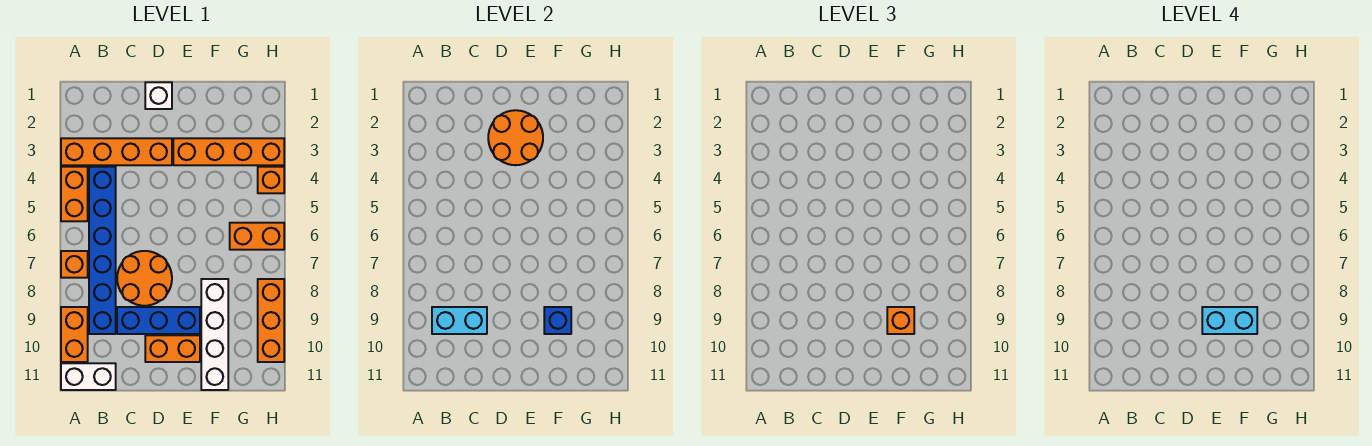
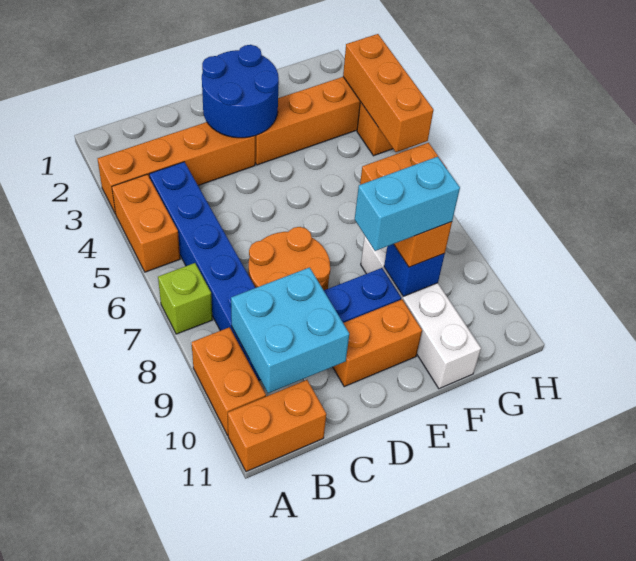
orange 1x1 brick [61,251,88,278] -> lime 1x1 brick [158,263,213,334]
white 1x2 brick [61,363,116,390] -> orange 1x2 brick [228,380,326,472]
cyan 1x2 brick [432,307,487,334] -> cyan 2x2 brick [231,267,349,393]
white 1x1 brick [145,82,172,109] -> none
orange 2x2 round brick [488,110,543,165] -> blue 2x2 round brick [202,45,279,138]
orange 1x3 brick [258,279,284,362] -> orange 1x3 brick moved to [343,34,433,152]

